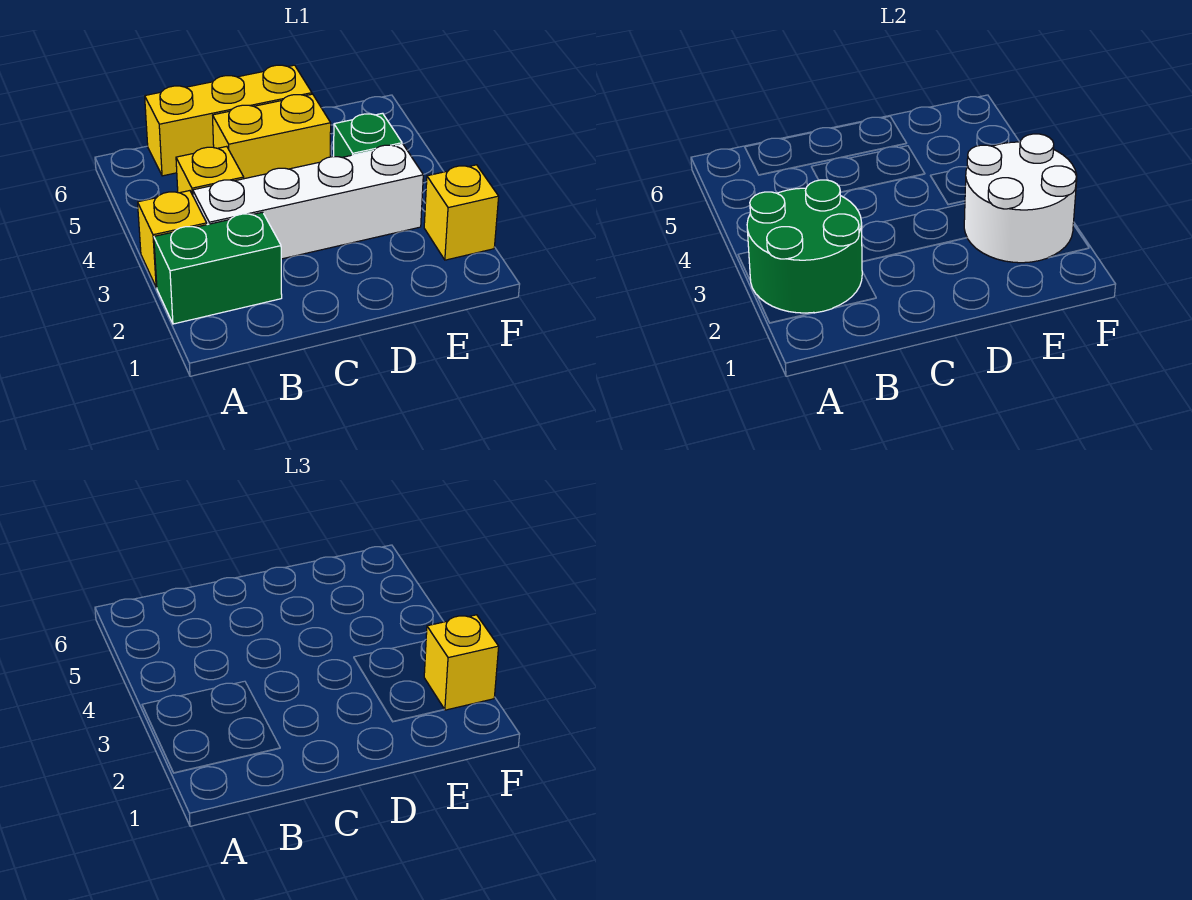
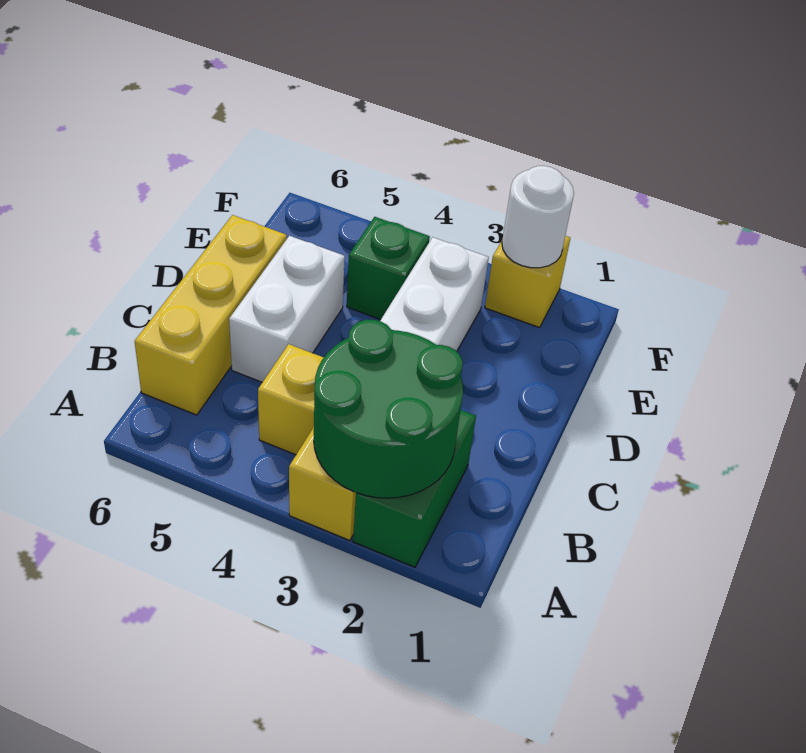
yellow 1x2 brick [213,94,331,179] -> white 1x2 brick [229,236,345,382]
white 2x2 round brick [964,134,1077,263] -> white 1x1 round brick [502,166,574,268]
yellow 1x1 brick [424,615,499,710] -> none

